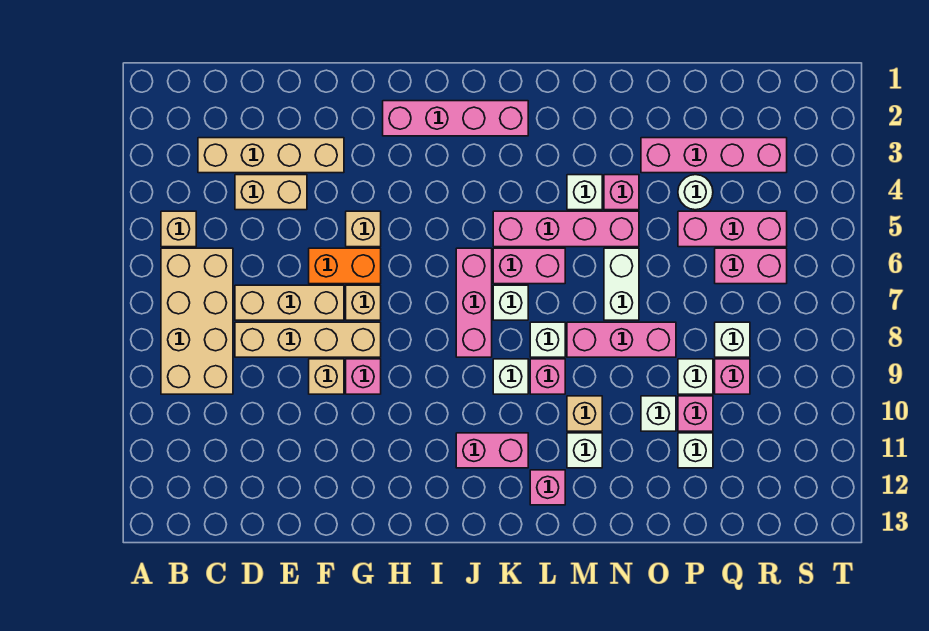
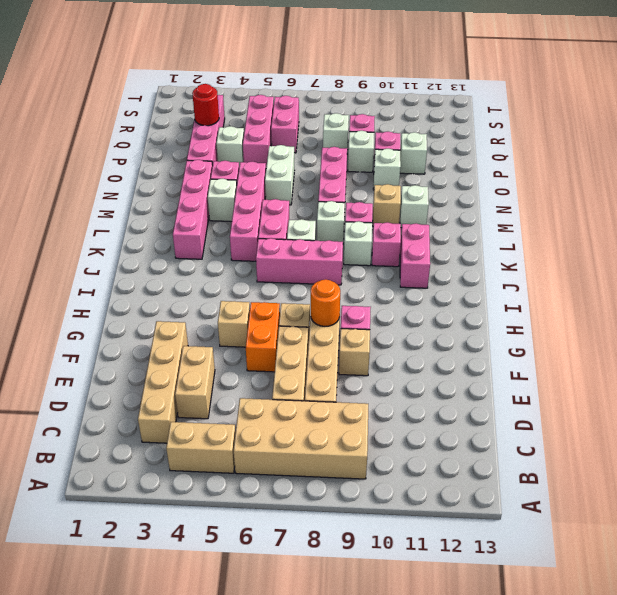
tan 1x1 brick [161,211,196,247] -> tan 1x2 brick [166,422,236,473]
none -> orange 1x1 round brick [311,279,340,326]
pink 1x4 brick [383,101,528,136] -> pink 1x4 brick moved to [173,160,213,259]
pink 1x1 brick [530,470,565,505] -> pink 1x1 brick moved to [372,222,401,267]
white 1x2 brick [604,248,639,320] -> white 1x2 brick turned to [265,145,294,205]
white 1x1 round brick [678,175,713,210] -> white 1x1 brick [216,126,244,167]
none -> red 1x1 round brick [192,84,219,126]

